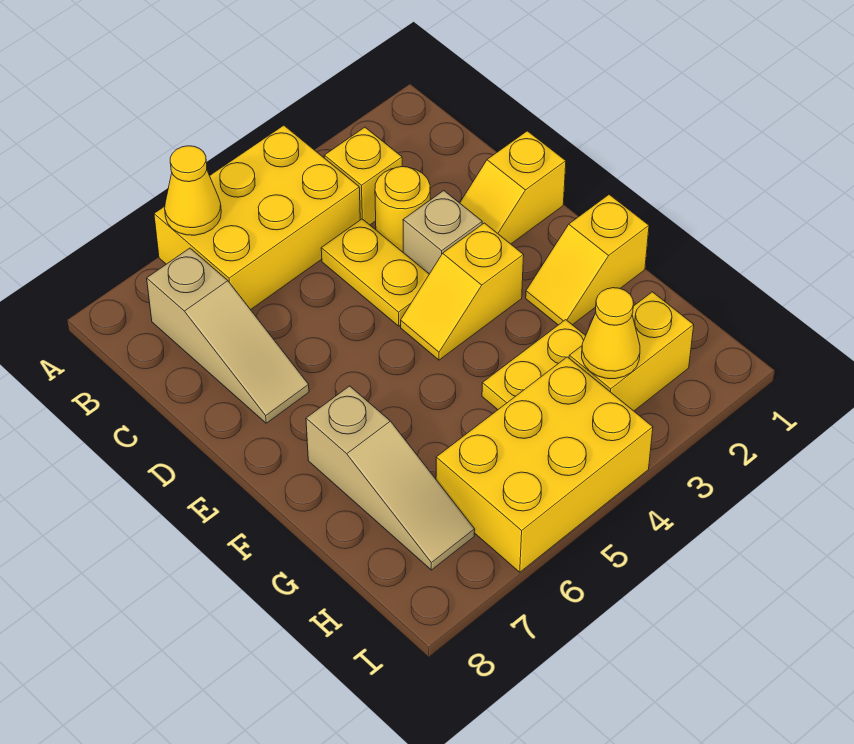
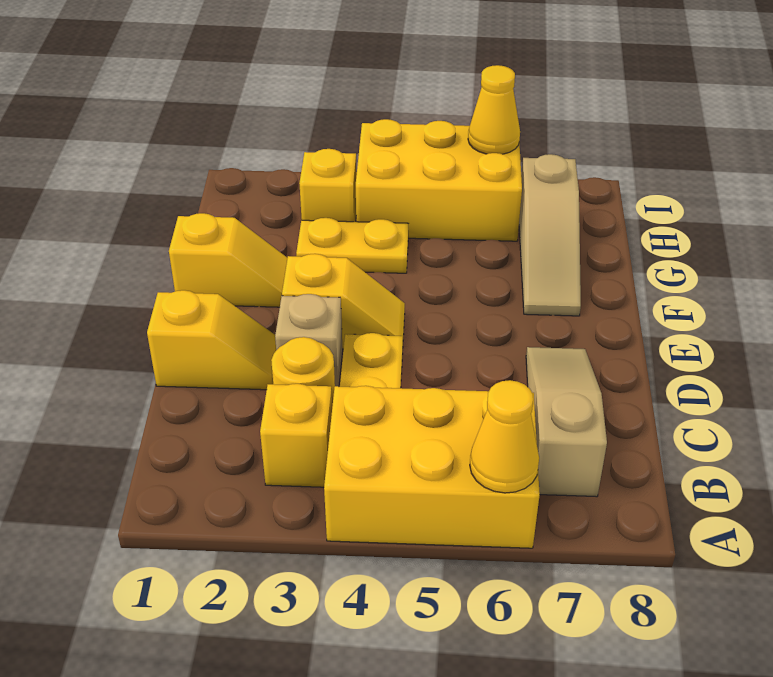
tan 1x3 slope [306,386,475,570] -> tan 1x3 slope turned to [519,154,581,316]
yellow 1x2 brick [569,292,694,411] -> yellow 1x1 brick [299,149,357,222]
yellow 1x1 cone [582,288,640,379] -> yellow 1x1 cone moved to [468,65,520,154]

